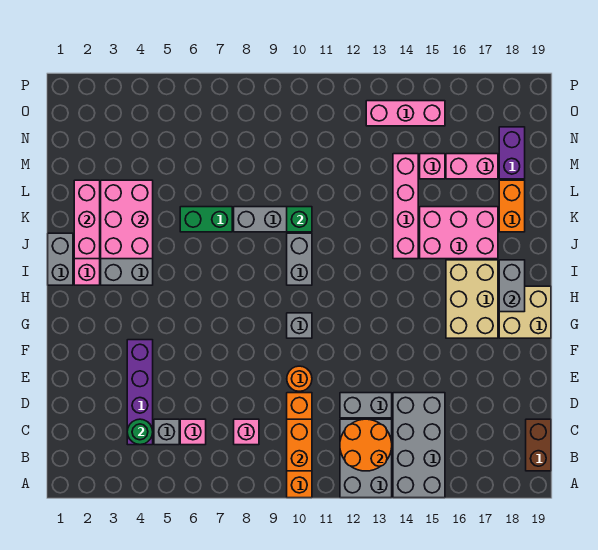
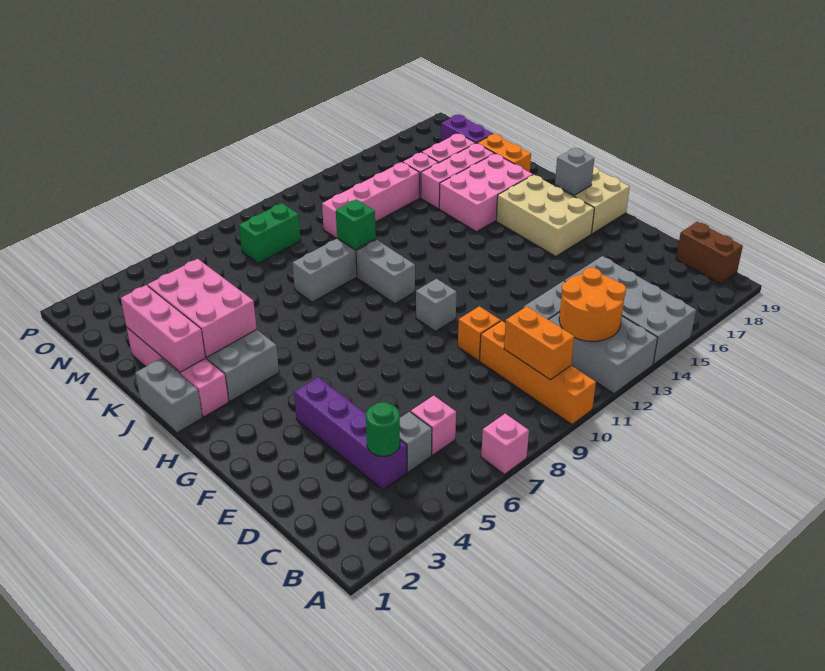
pink 1x1 brick [234,419,259,445] -> pink 1x1 brick moved to [481,414,529,474]
orange 1x1 round brick [287,366,312,391] -> orange 1x1 brick [458,306,501,361]
grey 1x2 brick [499,260,525,312] -> grey 1x1 brick [555,148,594,195]
pink 1x4 brick [393,154,418,259] -> pink 1x4 brick turned to [322,162,419,238]
green 1x2 brick [180,207,232,232] -> green 1x2 brick moved to [239,203,301,263]
pink 1x3 brick [366,101,445,126] -> pink 1x3 brick moved to [421,143,494,209]

